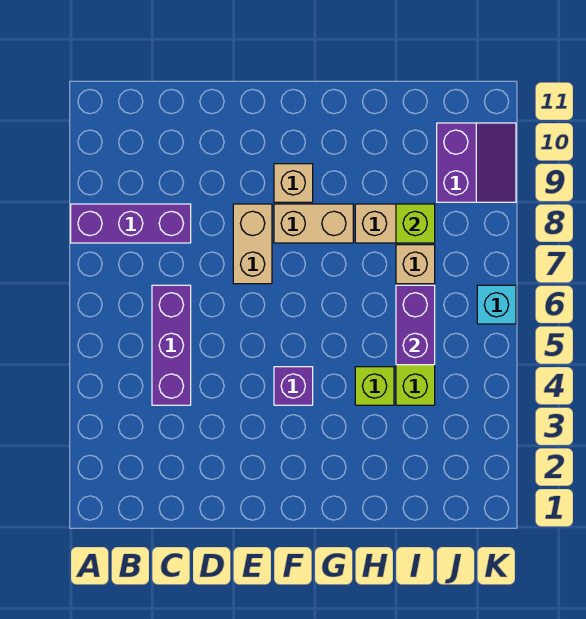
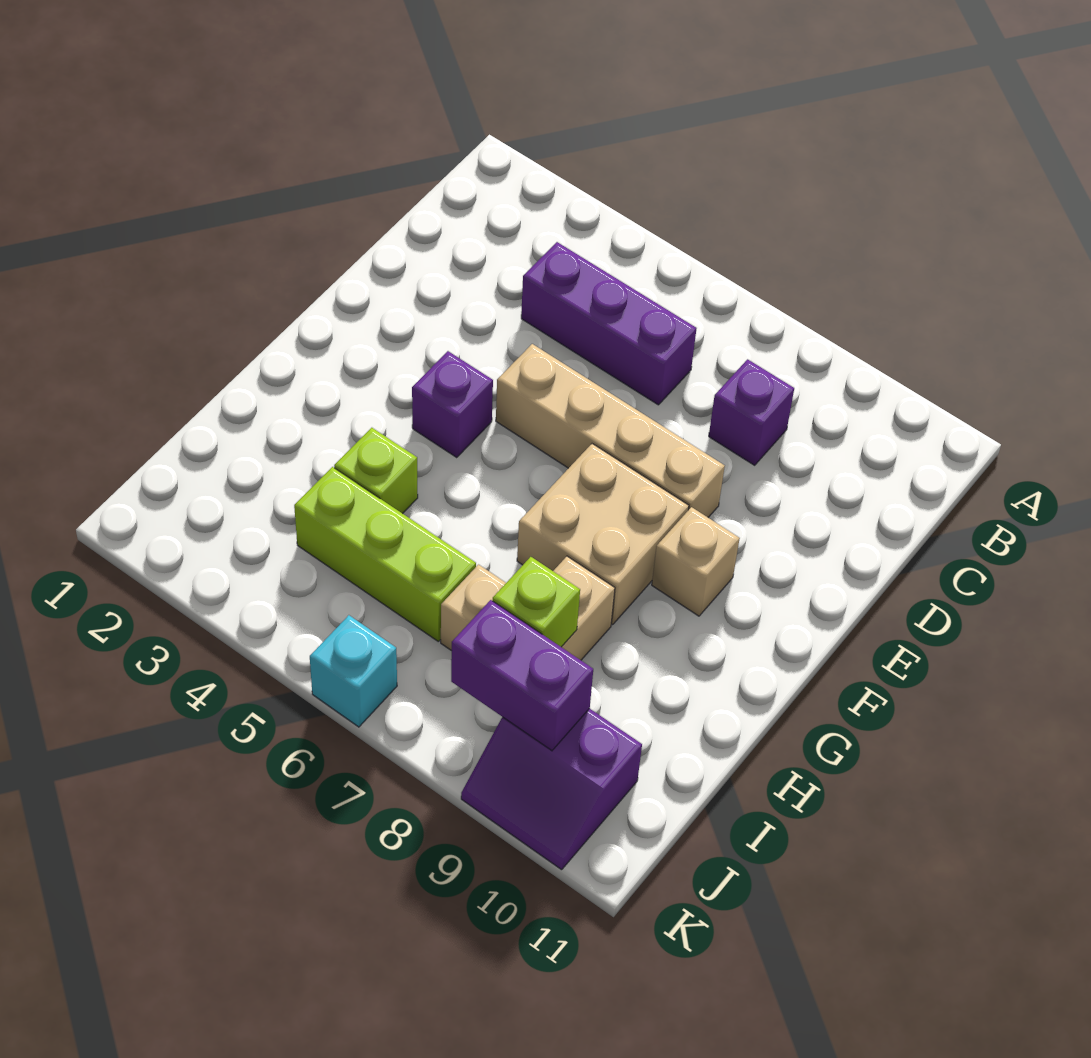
purple 1x3 brick [71,204,191,243] -> purple 1x1 brick [709,359,794,465]
tan 1x2 brick [233,204,272,284] -> tan 1x4 brick [496,344,725,517]
tan 1x2 brick [274,204,353,243] -> tan 2x2 brick [517,444,689,624]
purple 1x2 brick [396,285,435,365] -> purple 1x2 brick moved to [451,600,593,751]

